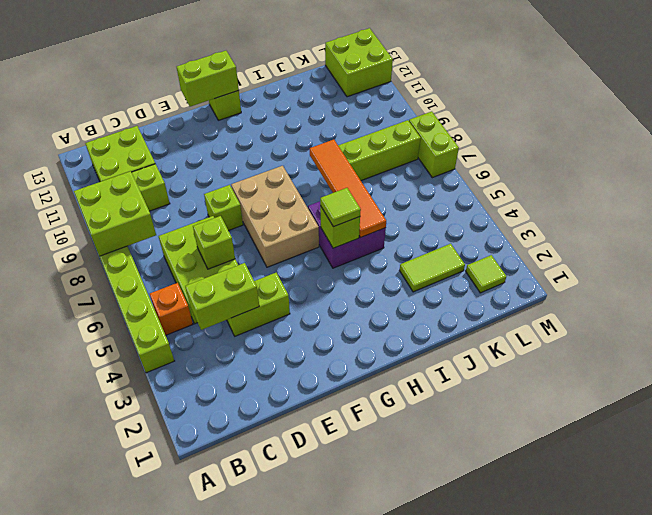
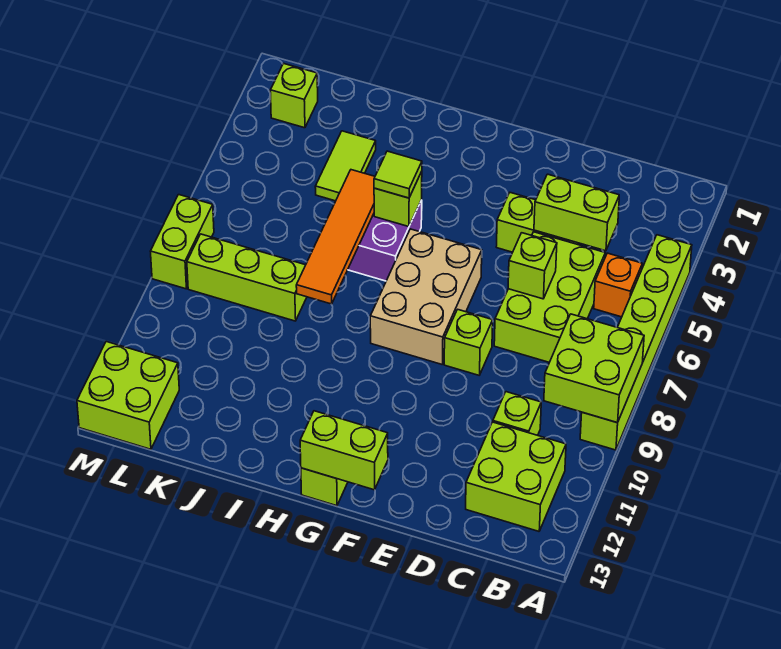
lime 1x2 tile [400,244,465,292] -> lime 1x2 tile turned to [315,131,376,201]
lime 1x1 tile [466,255,506,293] -> lime 1x1 brick [270,64,318,128]

